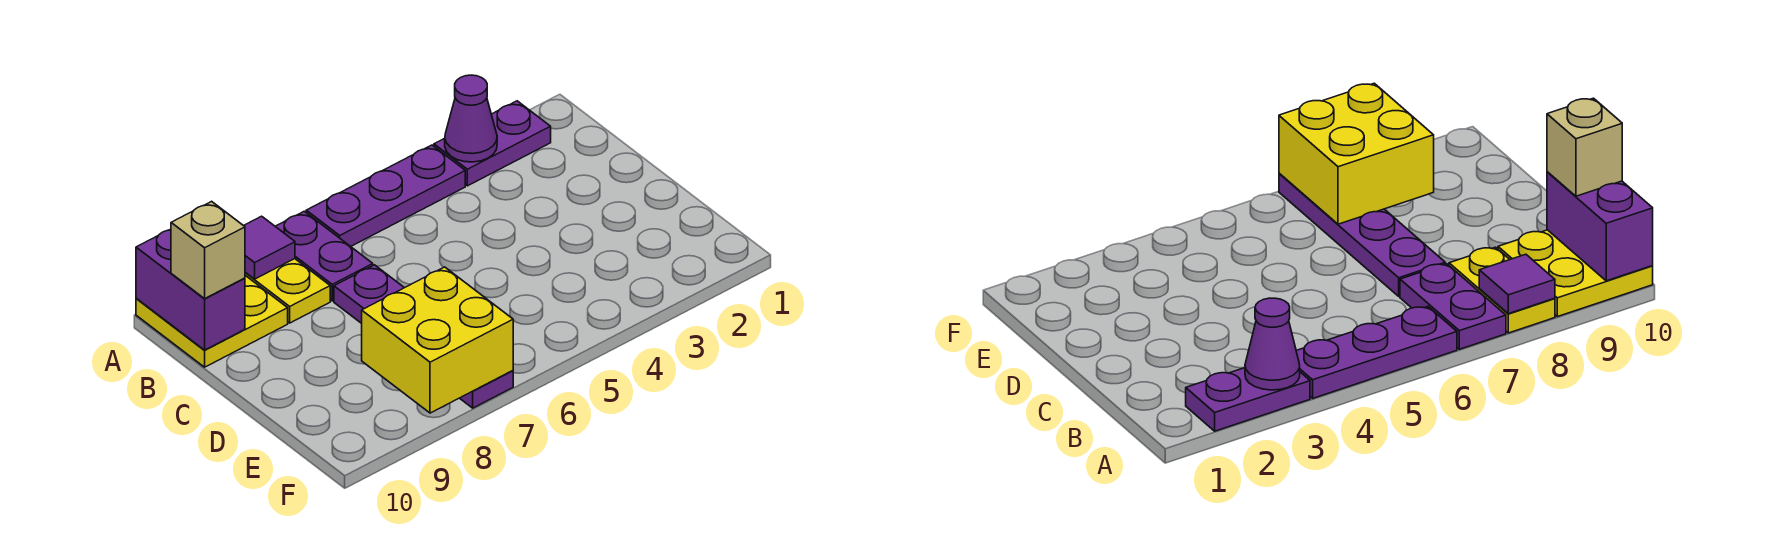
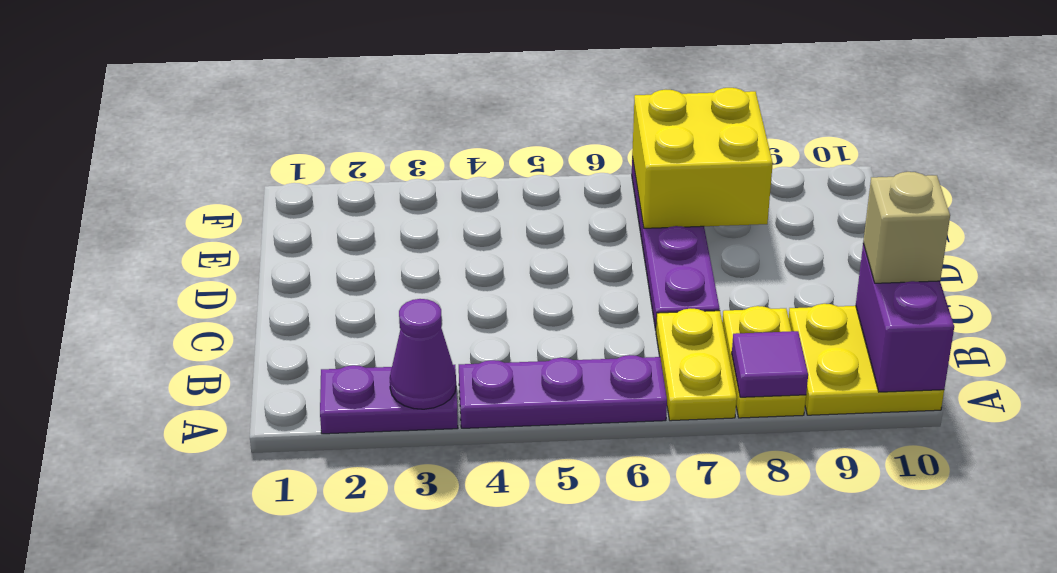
purple 1x2 plate [275,211,373,301] -> yellow 1x2 plate [656,309,737,421]

